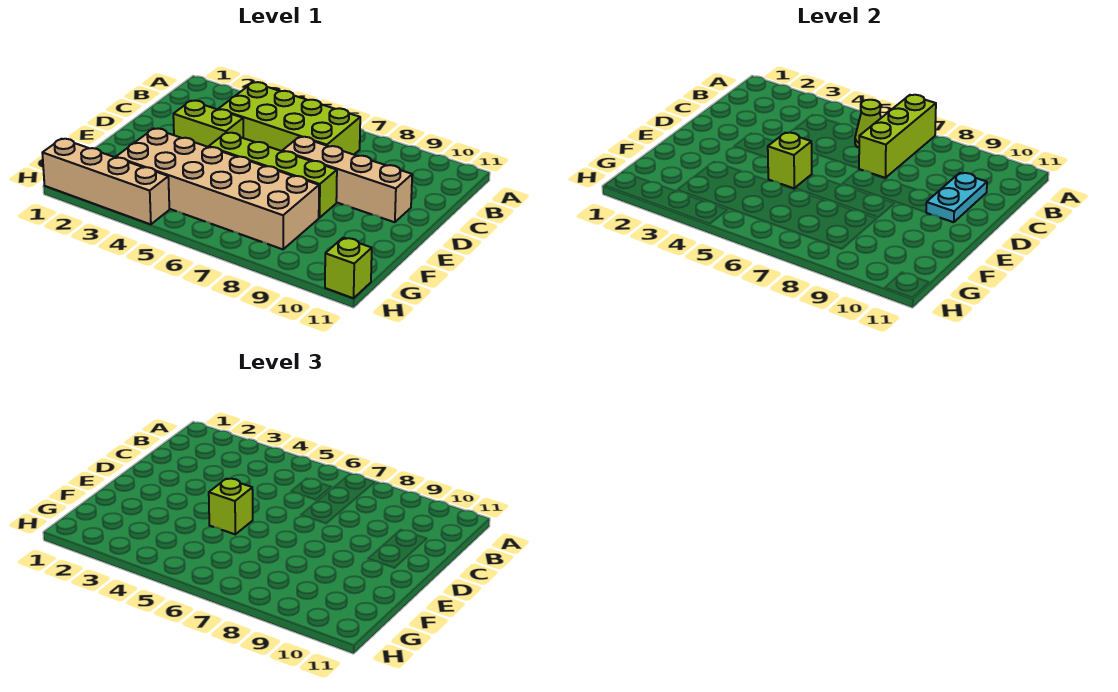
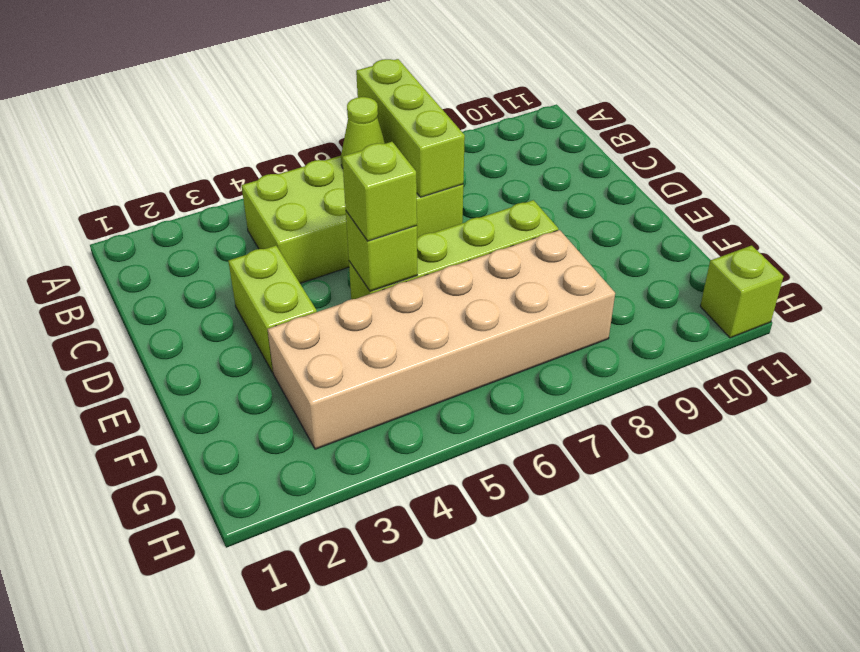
cyan 1x2 plate [926,173,987,222] -> none
lime 1x2 brick [173,101,243,147] -> lime 1x2 brick turned to [228,246,317,373]
tan 1x4 brick [282,137,412,222] -> none
tan 1x4 brick [42,139,169,224] -> none

